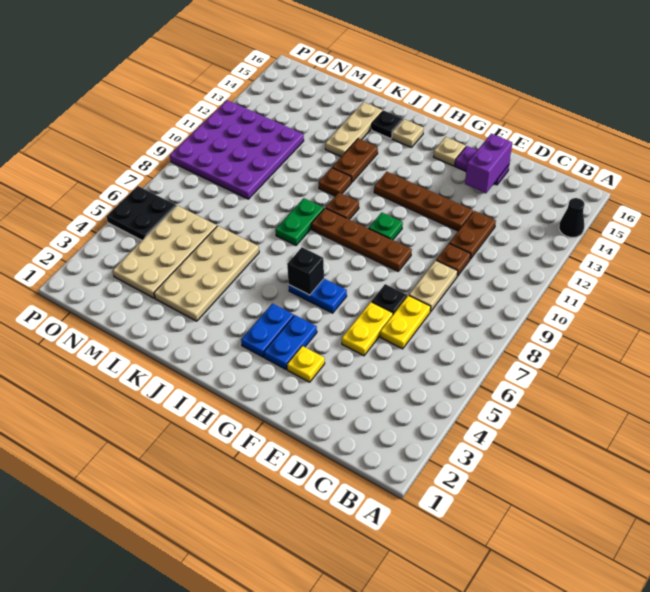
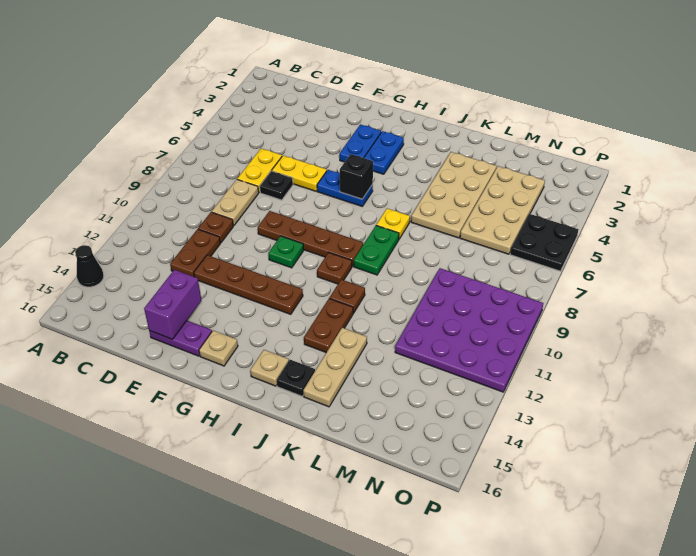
yellow 1x2 plate [342,302,393,356] -> yellow 1x2 plate turned to [272,155,327,191]
yellow 1x1 plate [287,346,325,382] -> yellow 1x1 plate moved to [376,209,410,239]

